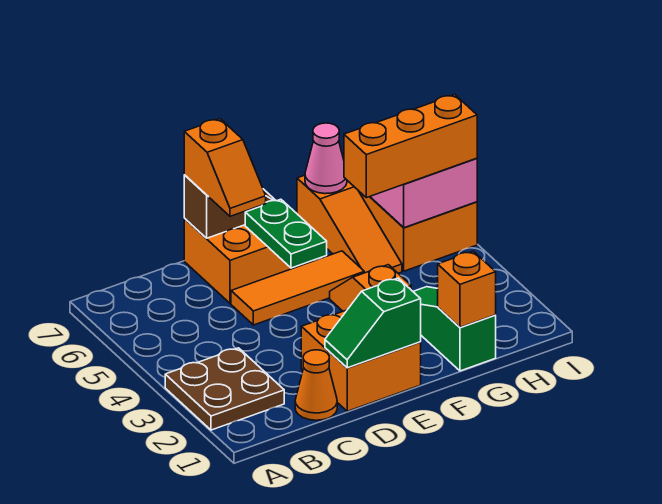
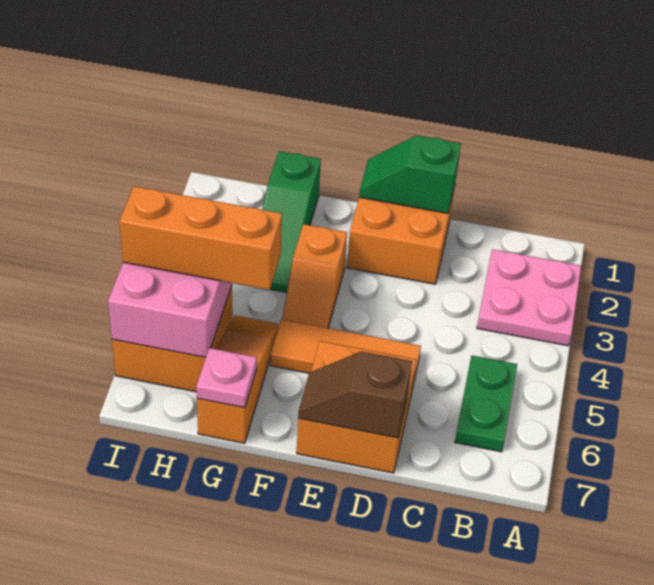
brown 2x2 plate [165,348,284,430] -> pink 2x2 plate [477,249,581,346]
orange 1x1 cone [295,350,337,420] -> none
green 1x2 slope [325,278,421,368] -> green 1x2 slope turned to [359,136,461,213]
orange 1x2 slope [184,119,266,216] -> none
green 1x2 plate [245,199,327,268] -> green 1x2 plate moved to [455,356,517,452]
orange 1x1 brick [438,251,496,327] -> none
pink 1x1 cone [305,123,347,194] -> pink 1x1 plate [196,348,257,408]

